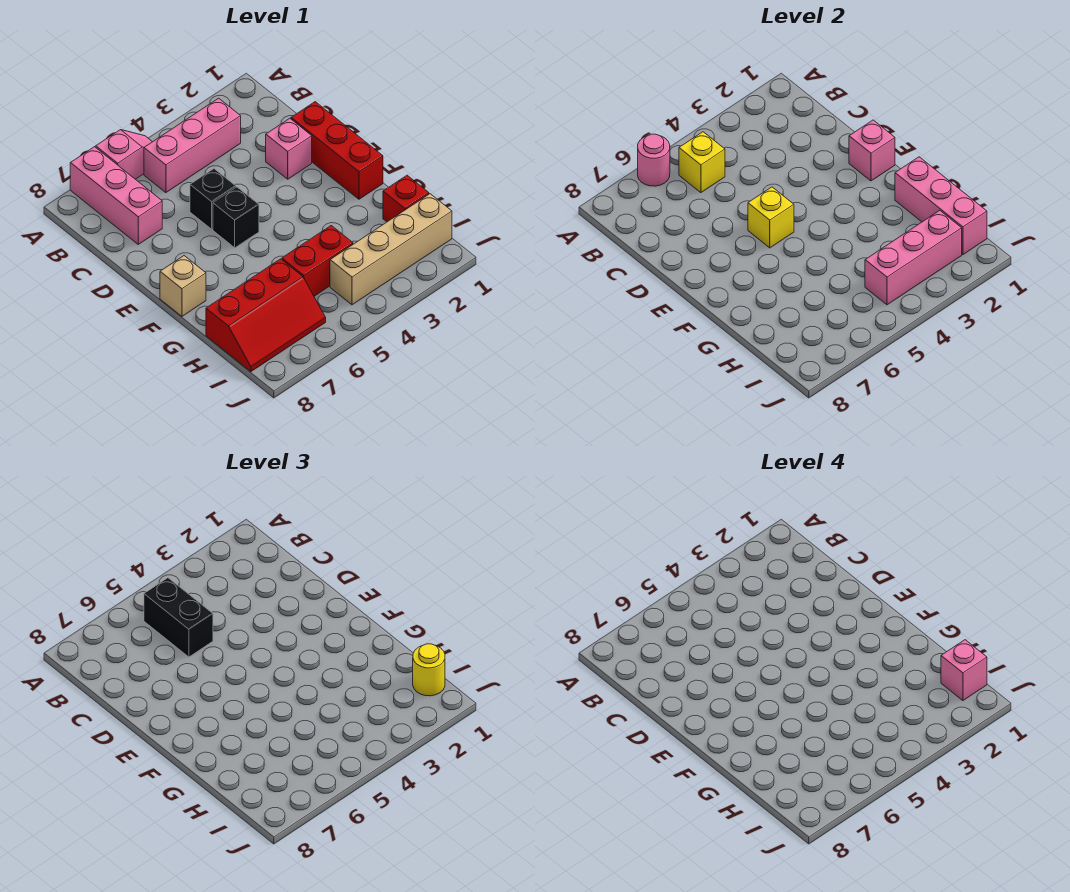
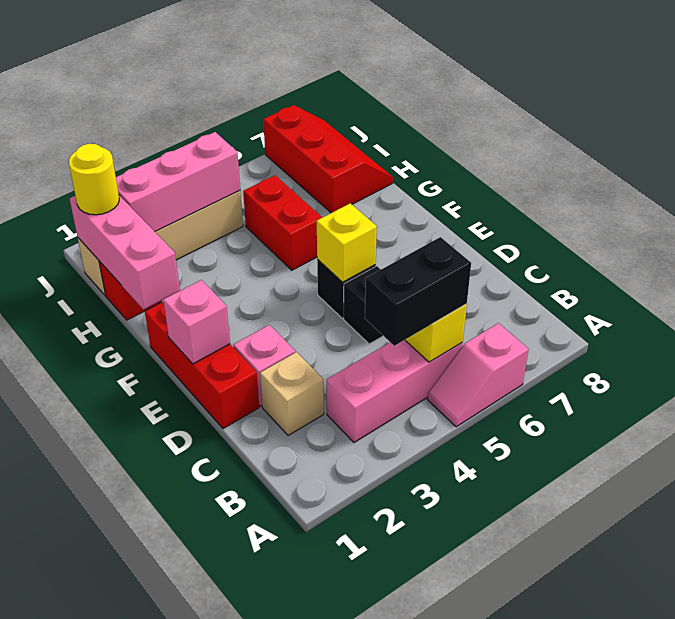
pink 1x1 round brick [638,134,670,186] -> none
pink 1x3 brick [70,147,162,244] -> none
black 1x2 brick [144,578,213,657] -> black 1x2 brick turned to [365,237,471,346]
tan 1x1 brick [160,256,206,316] -> tan 1x1 brick moved to [260,352,324,436]
red 1x2 brick [282,226,353,296] -> red 1x2 brick turned to [243,175,322,270]
red 2x3 slope [206,259,326,372] -> red 2x3 slope turned to [263,105,393,213]
pink 1x1 brick [941,640,987,701] -> none

